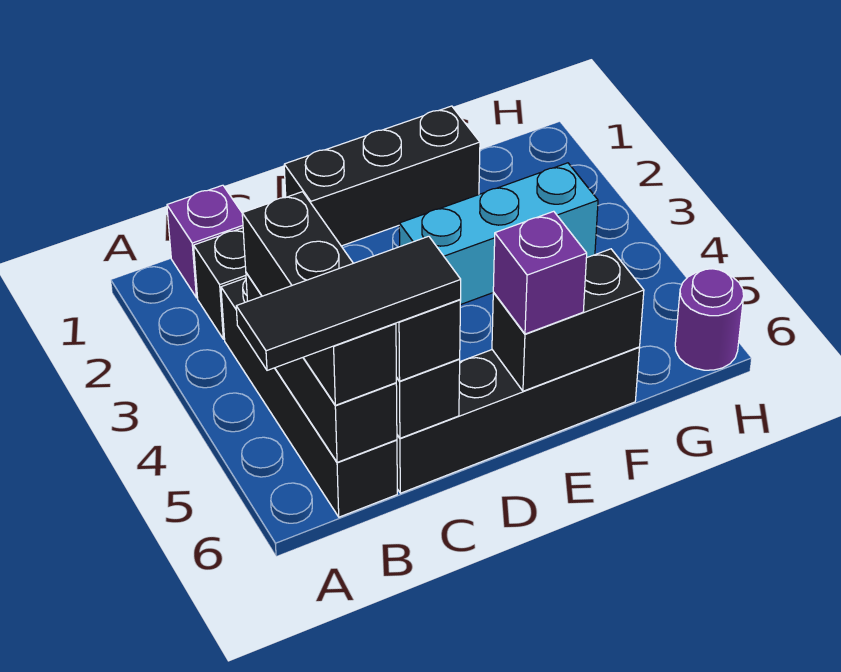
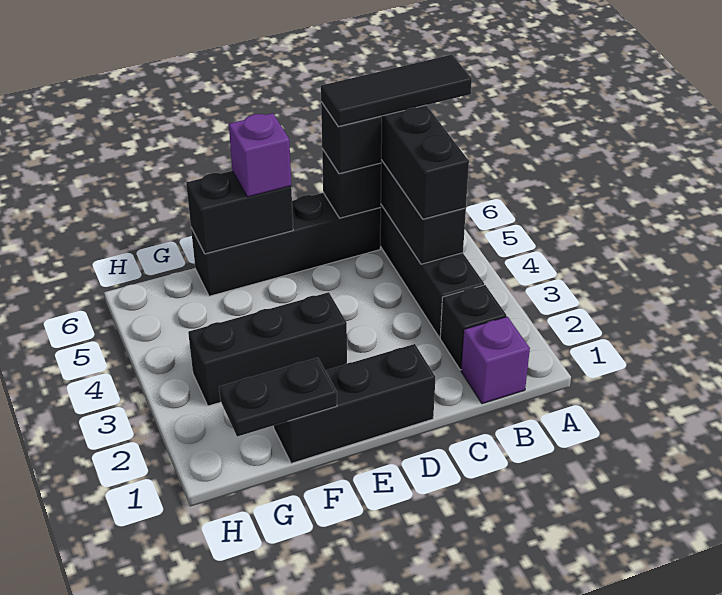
cyan 1x3 brick [399,163,598,305] -> black 1x3 brick [188,292,347,406]
none -> black 1x2 plate [219,358,337,437]
purple 1x1 round brick [675,269,744,370] -> none

